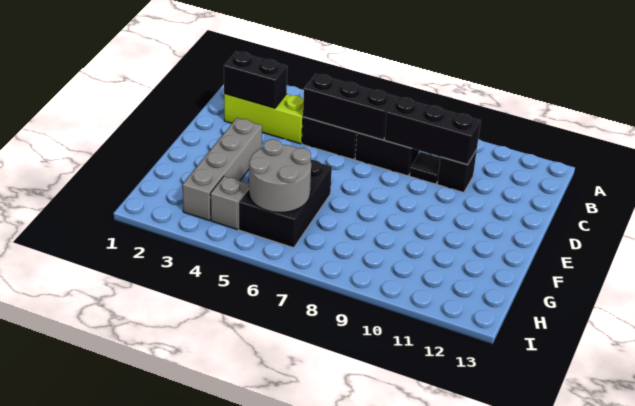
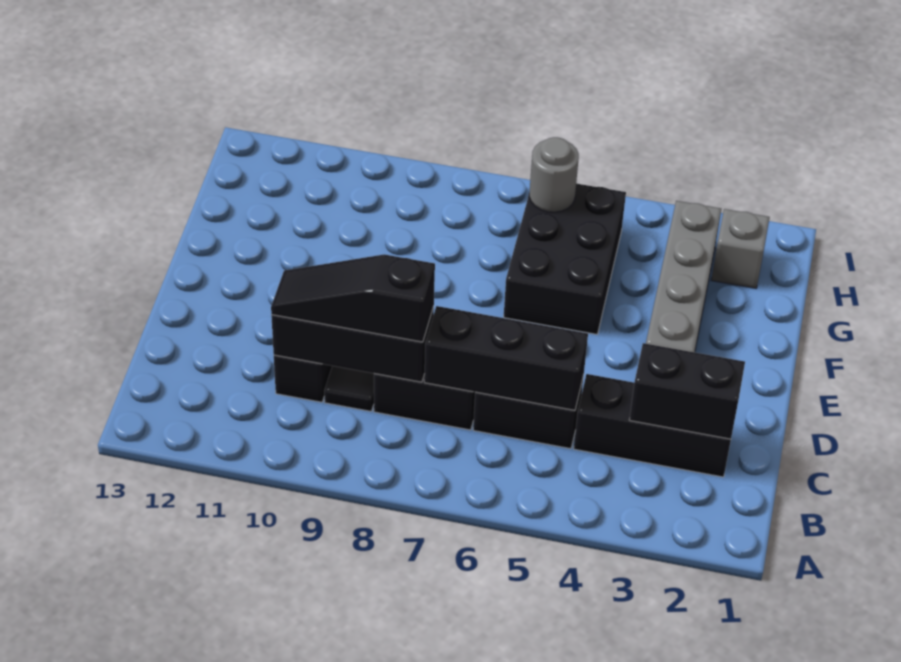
lime 1x3 brick [224,94,304,144] -> black 1x3 brick [574,374,731,477]
none -> black 1x3 slope [271,254,435,342]
grey 2x2 round brick [249,139,311,212] -> grey 1x1 round brick [529,137,579,212]
grey 1x1 brick [210,176,249,229] -> grey 1x1 brick moved to [711,209,770,288]

